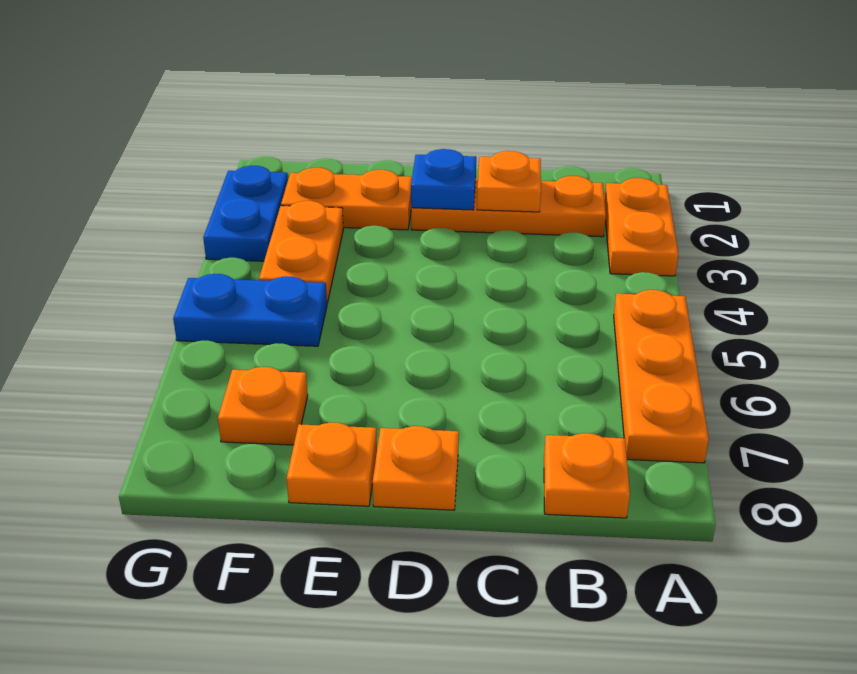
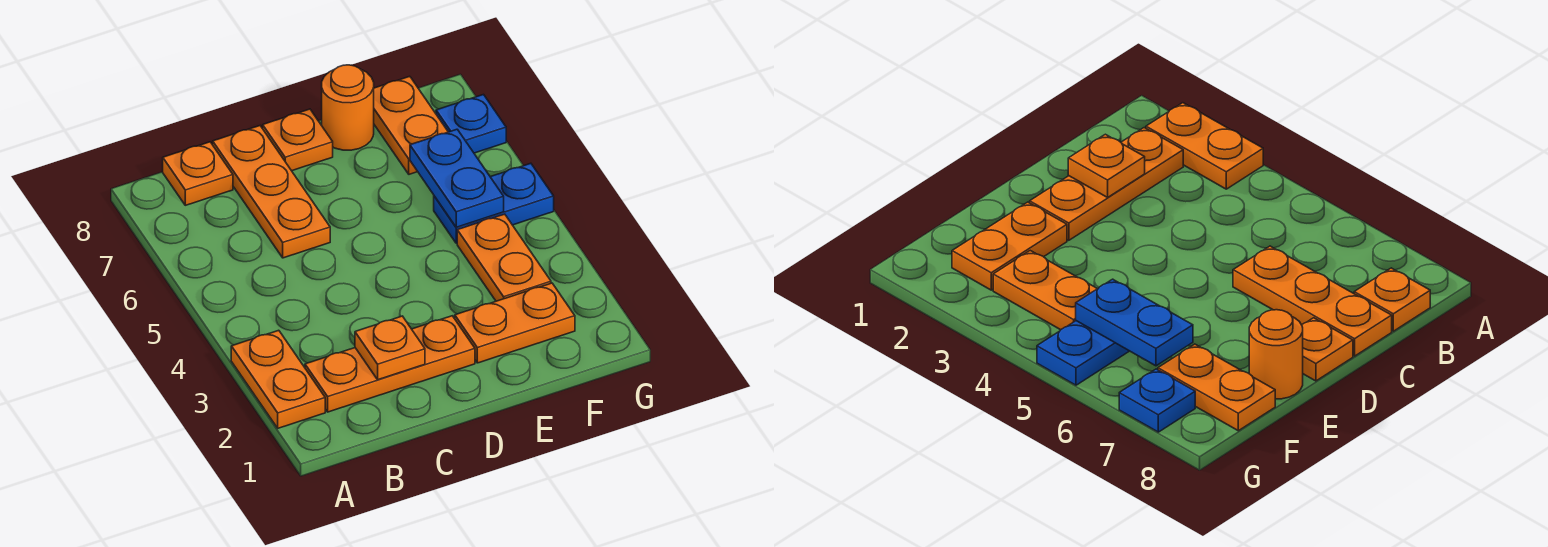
orange 1x3 plate [614,290,709,463] -> orange 1x3 plate moved to [213,126,330,258]
blue 1x1 plate [411,149,476,210] -> blue 1x1 plate moved to [436,95,506,153]
orange 1x1 plate [287,423,377,506] -> orange 1x1 round brick [322,65,374,150]
orange 1x1 plate [218,367,308,445] -> orange 1x2 plate [374,76,448,174]
blue 1x2 plate [203,166,288,261] -> blue 1x2 plate moved to [410,129,504,227]

